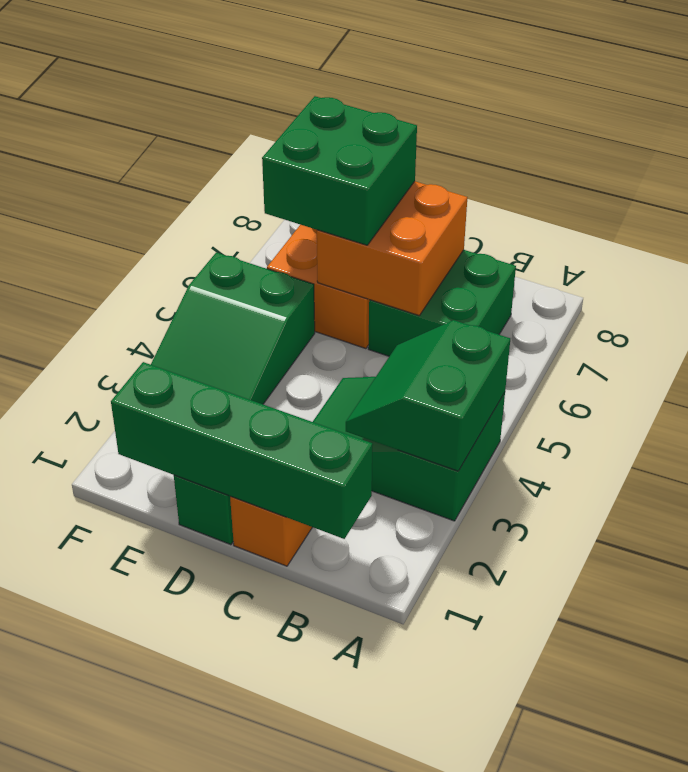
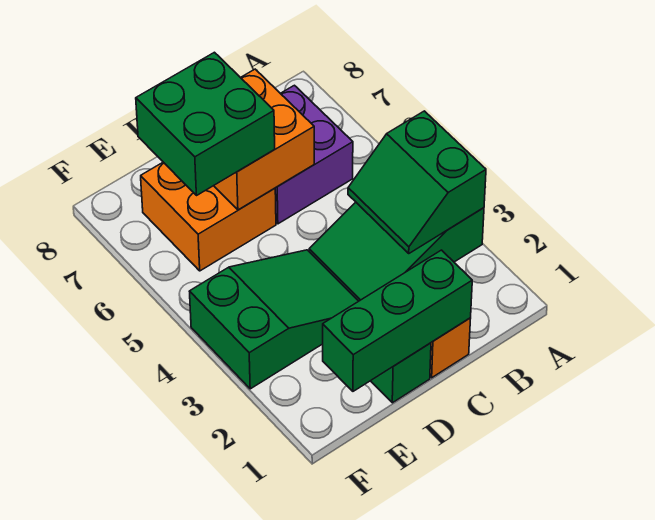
green 1x4 brick [111,362,373,539] -> green 1x3 brick [323,250,472,391]
green 2x2 brick [368,250,516,356] -> purple 2x2 brick [275,85,353,224]
green 2x3 slope [151,252,315,404] -> green 2x3 slope turned to [189,250,358,389]

